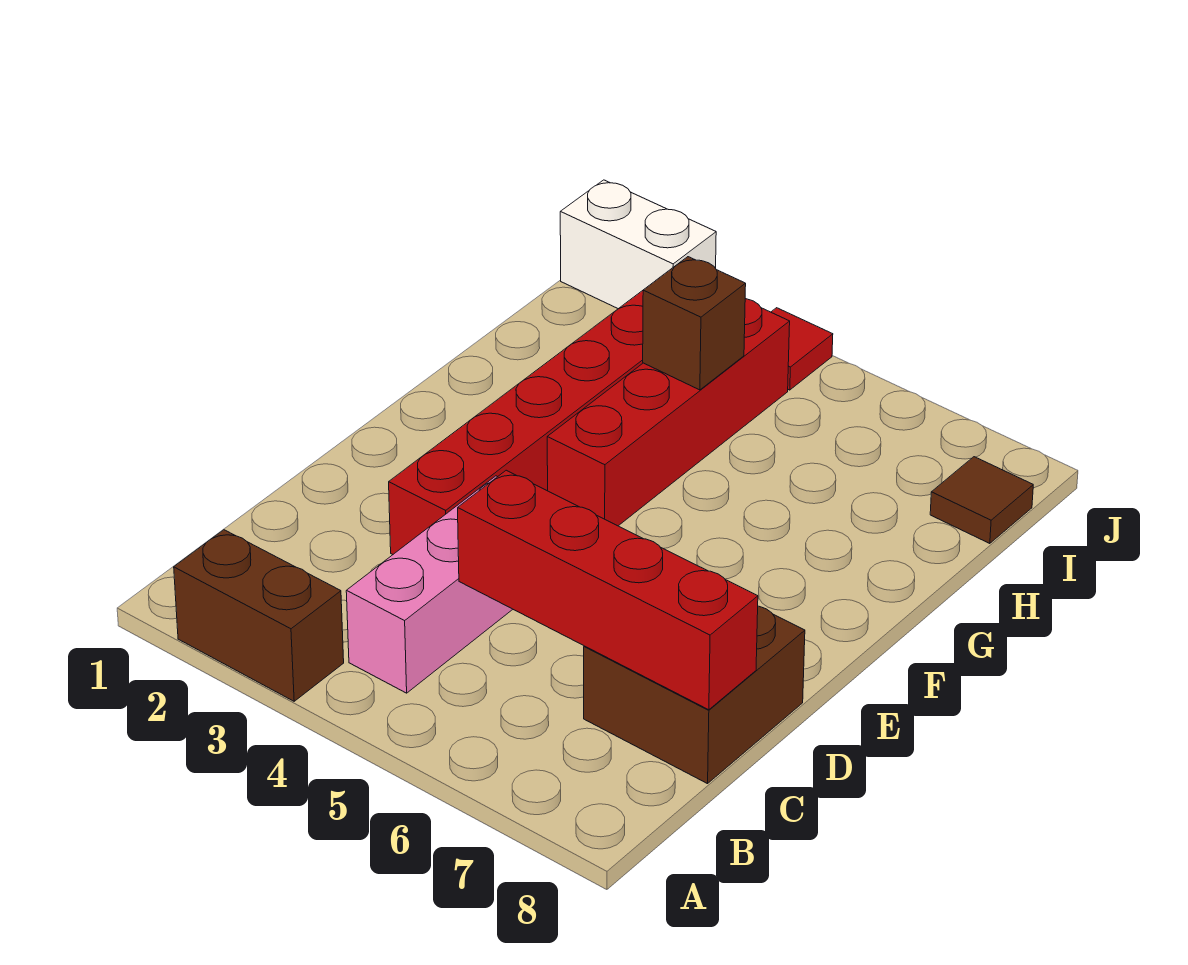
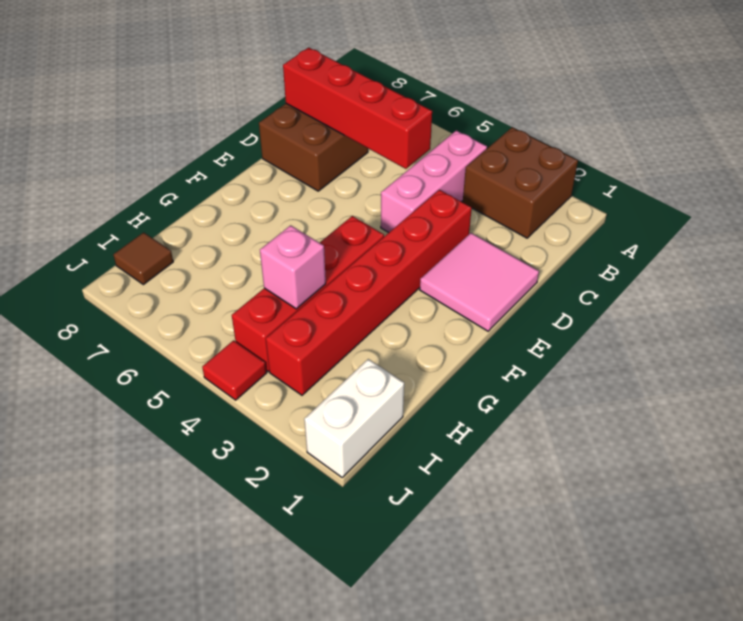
brown 1x2 brick [174,530,344,701] -> brown 2x2 brick [463,127,578,238]
none -> pink 2x2 tile [420,233,539,331]
brown 1x1 brick [643,257,746,390] -> pink 1x1 brick [260,225,326,309]
white 1x2 brick [560,180,716,309] -> white 1x2 brick turned to [304,359,404,477]

